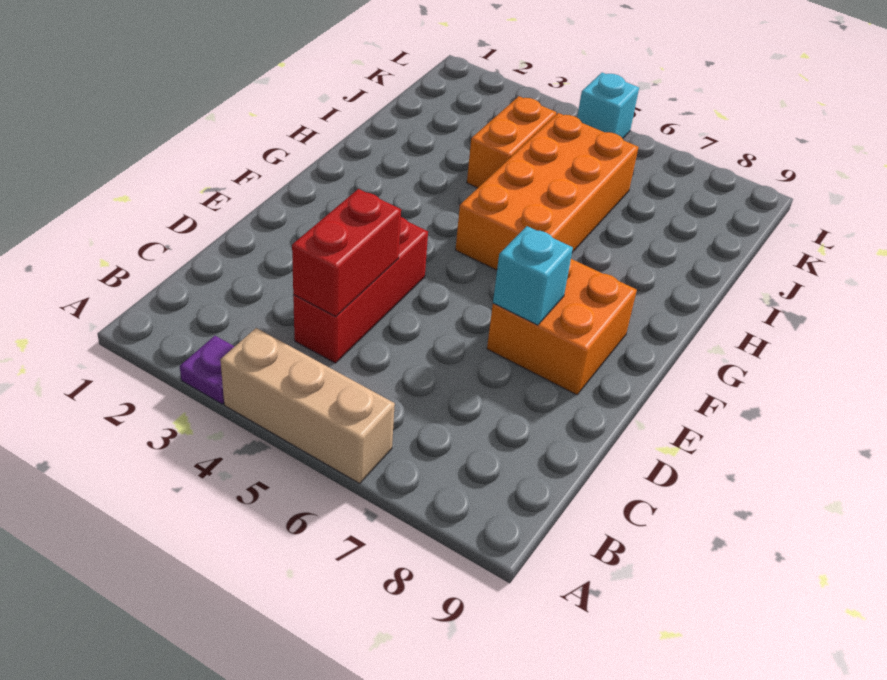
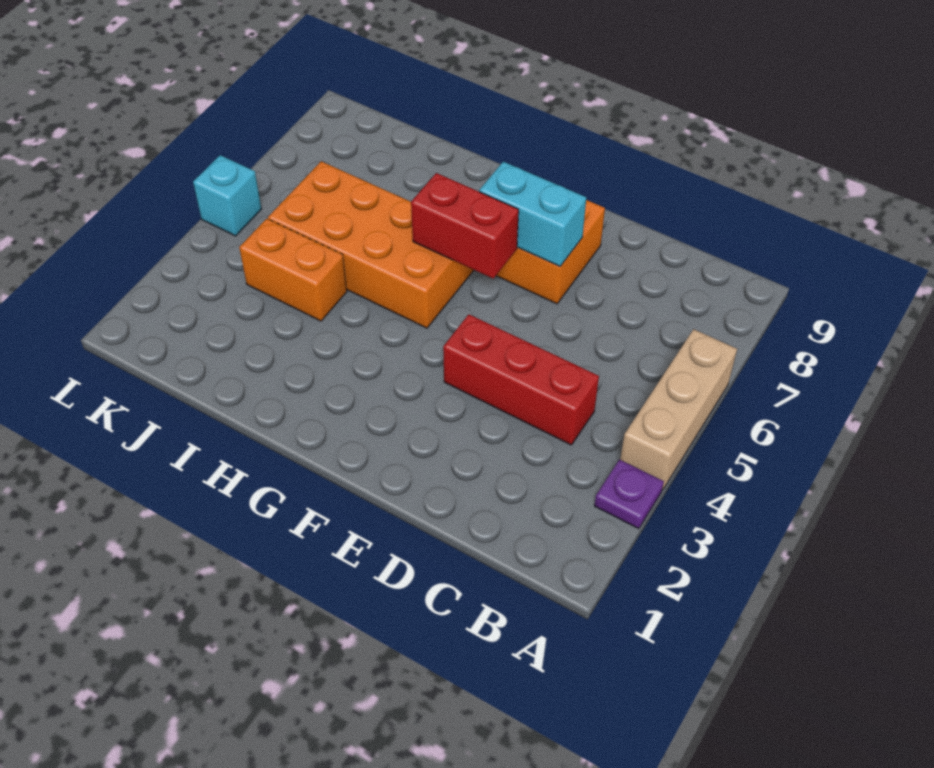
red 1x2 brick [292,189,401,317] -> red 1x2 brick moved to [411,173,519,278]
cyan 1x1 brick [493,226,573,325] -> cyan 1x2 brick [479,162,586,266]

